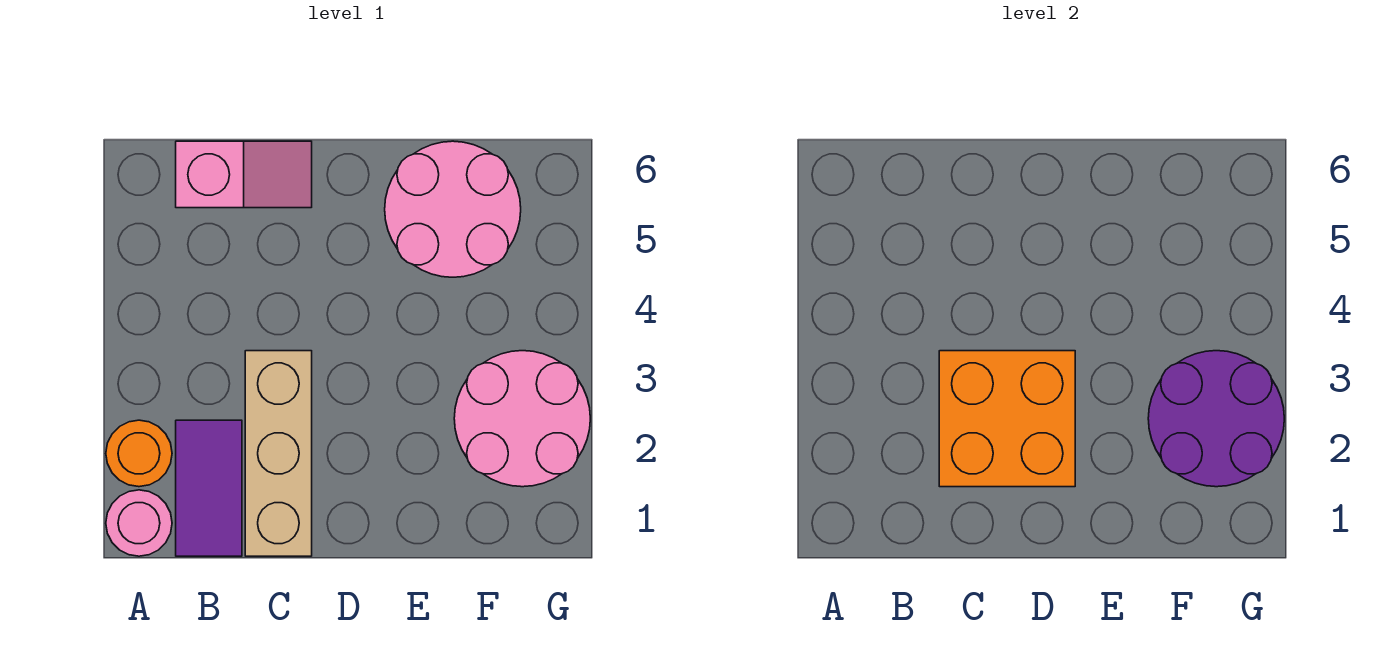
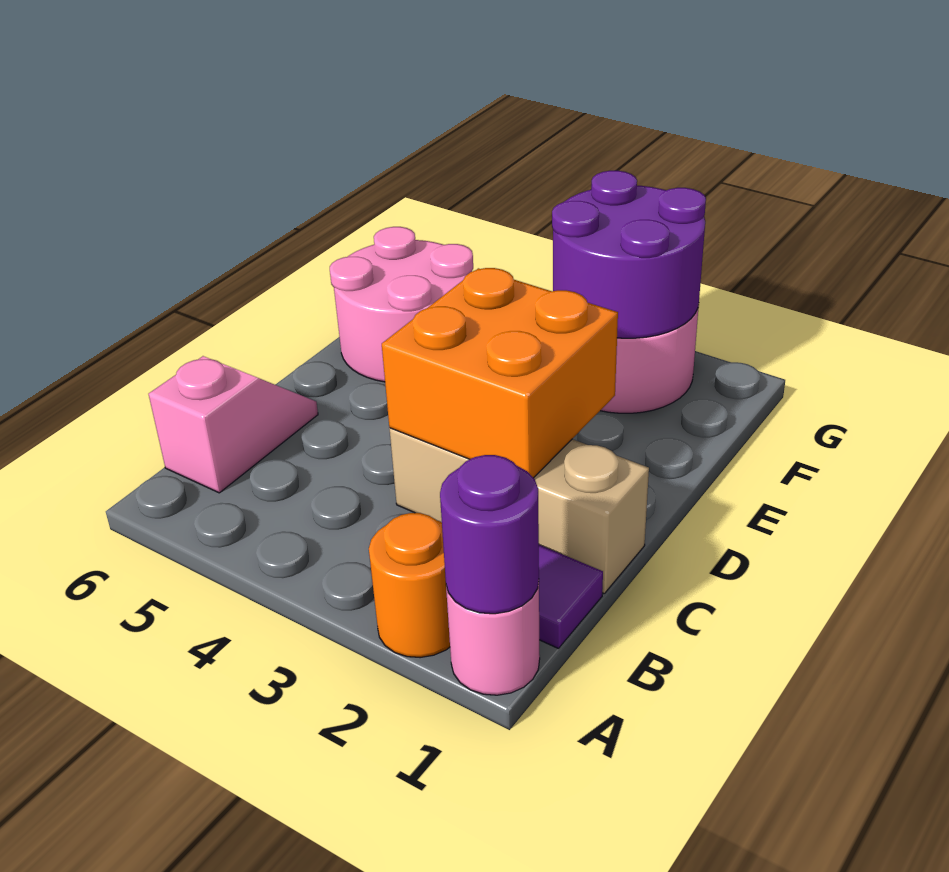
none -> purple 1x1 round brick [440,455,539,614]

